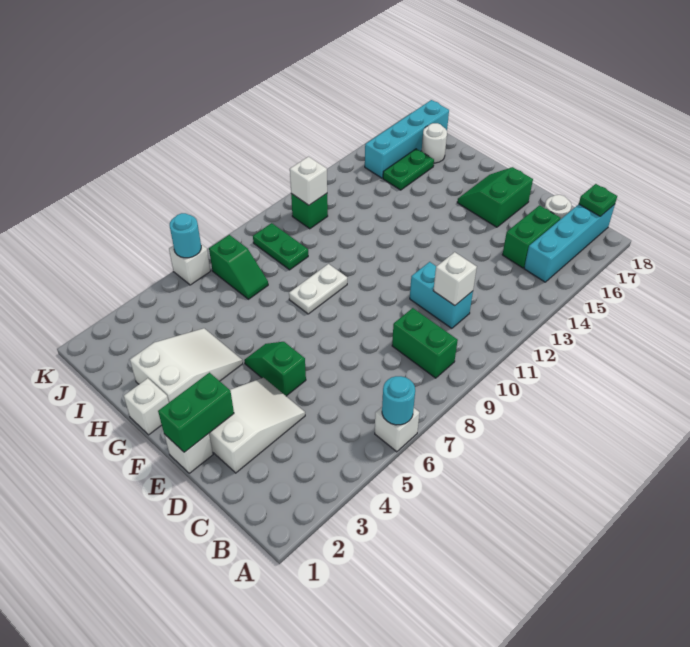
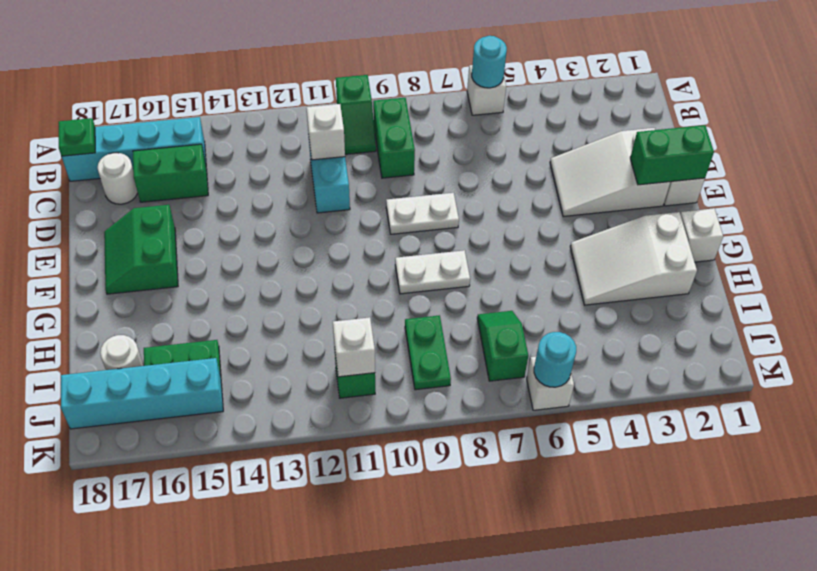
green 1x2 slope [244,342,306,396] -> green 1x2 slope moved to [336,75,376,154]
none -> white 1x2 plate [386,193,459,234]
green 2x2 slope [457,167,533,227] -> green 2x2 slope turned to [104,205,178,294]

